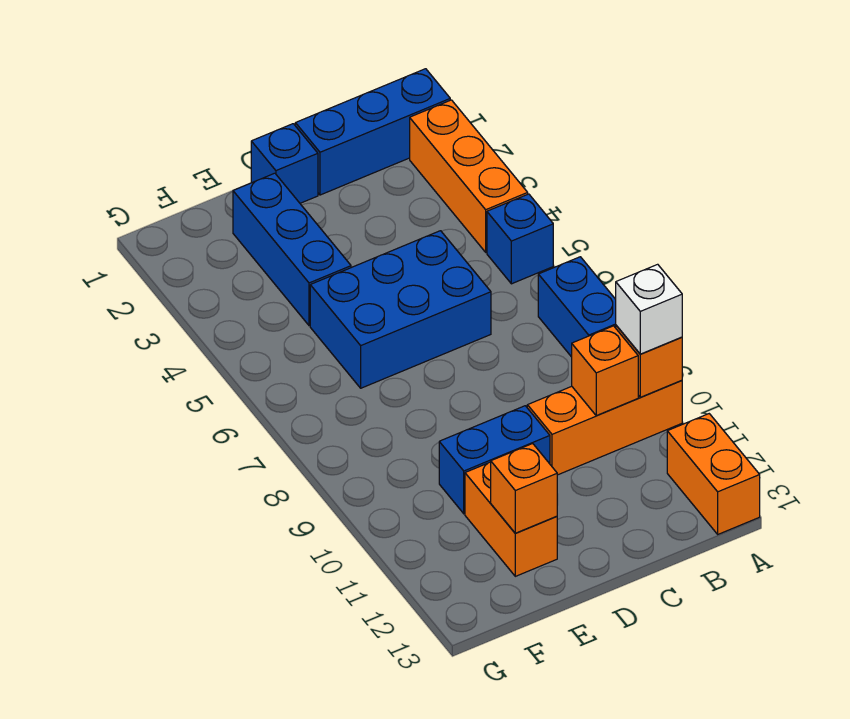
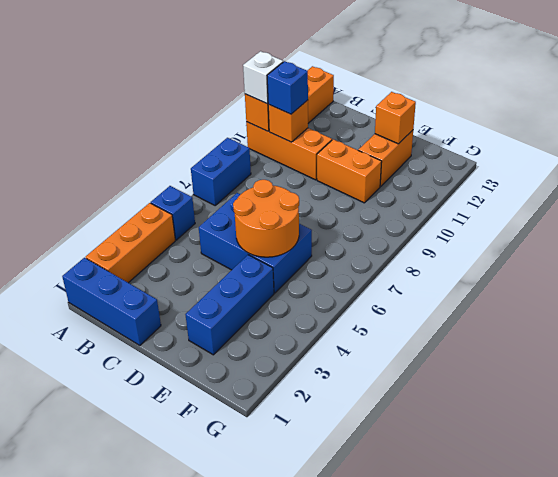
blue 1x1 brick [251,124,318,203] -> blue 1x1 brick moved to [267,61,308,114]
none -> orange 2x2 round brick [233,180,299,257]
blue 1x2 brick [439,406,550,514] -> orange 1x2 brick [317,139,382,203]

